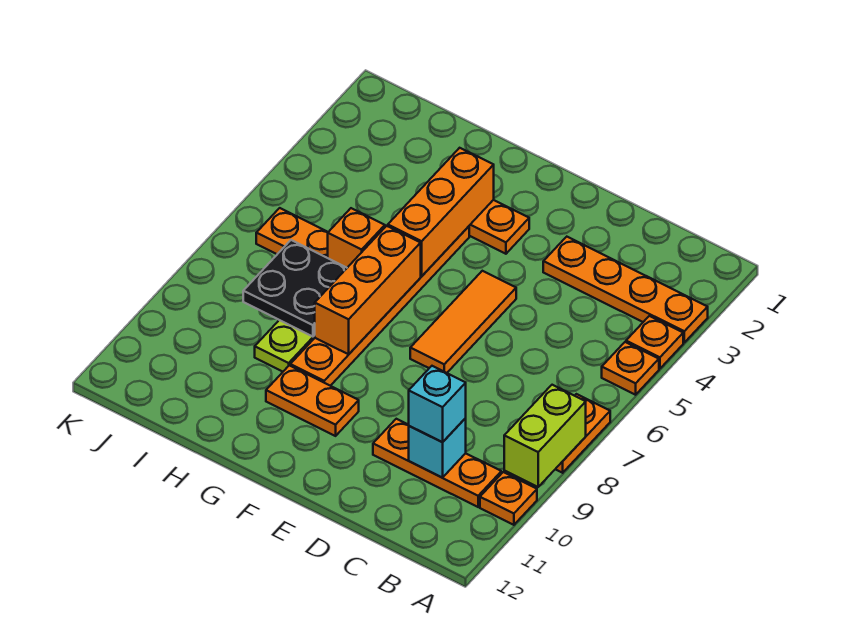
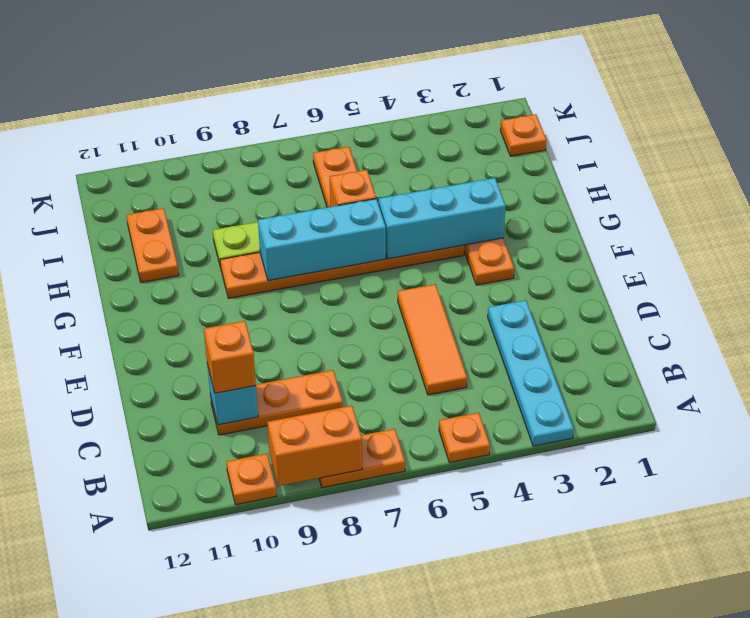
orange 1x4 plate [543,237,708,342] -> cyan 1x4 plate [488,300,574,446]
orange 1x1 plate [626,316,683,369] -> orange 1x1 plate moved to [500,114,547,156]
lime 1x2 brick [504,385,586,487] -> orange 1x2 brick [267,406,362,486]
orange 1x3 plate [373,419,501,507] -> orange 1x3 plate turned to [210,370,343,435]
cyan 1x1 brick [409,366,466,442] -> orange 1x1 brick [204,321,256,393]
orange 1x3 tile [410,271,516,373] -> orange 1x3 tile turned to [398,284,467,395]
orange 1x2 plate [266,365,359,436] -> orange 1x2 plate moved to [127,208,179,283]
orange 1x3 brick [388,148,494,276] -> cyan 1x3 brick [379,178,506,259]
orange 1x3 brick [314,226,421,354] -> cyan 1x3 brick [258,199,386,281]
black 2x2 plate [243,240,347,337] -> none

